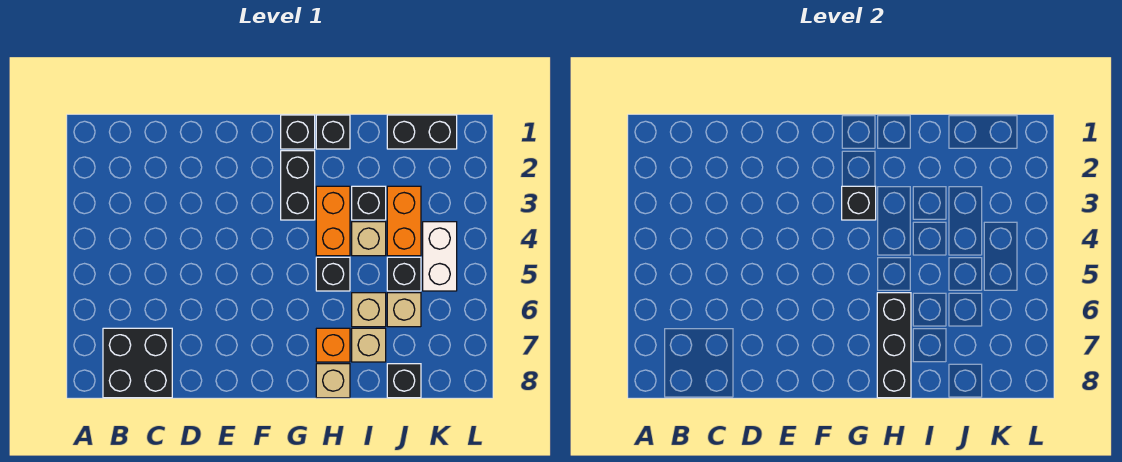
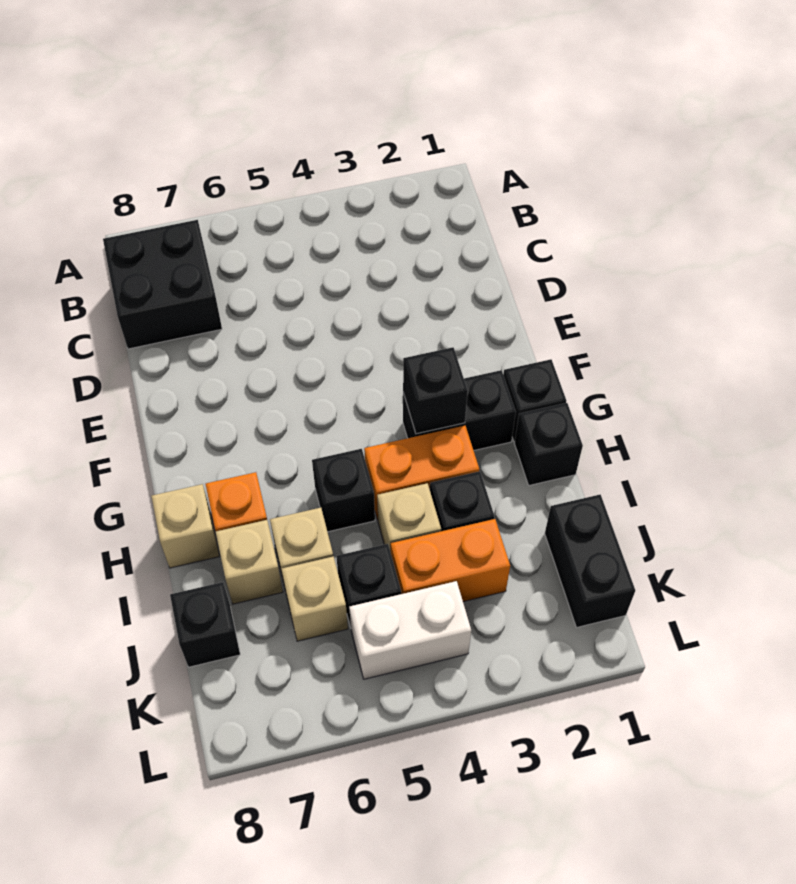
black 1x3 brick [877,293,911,398] -> none

